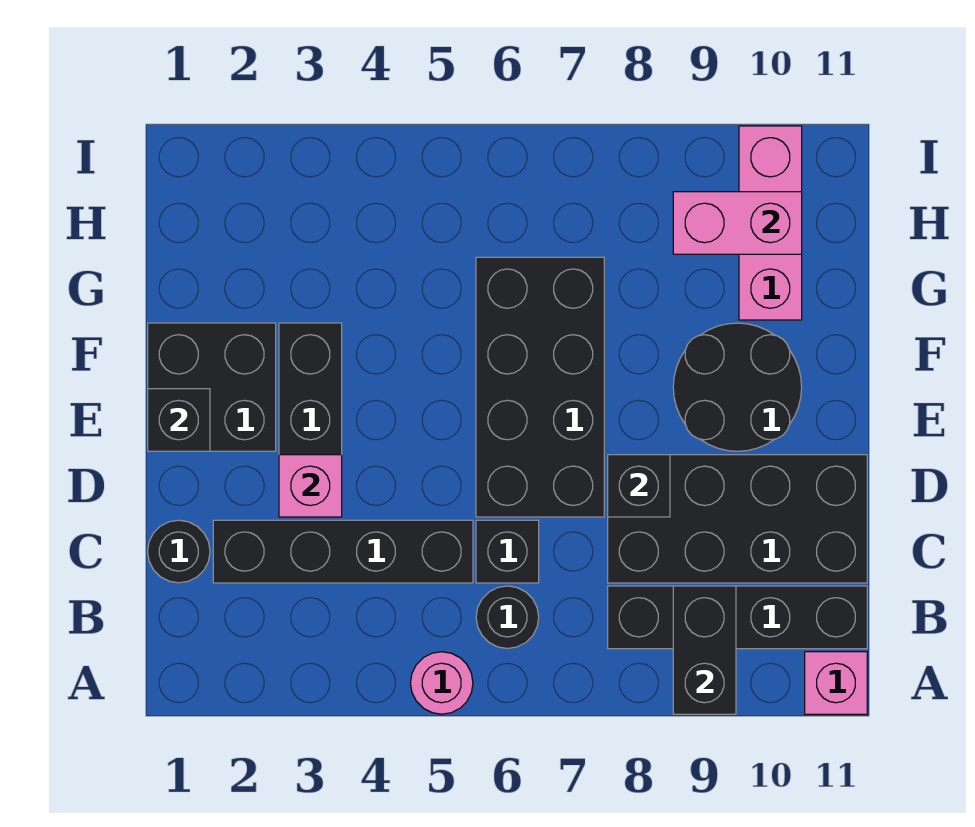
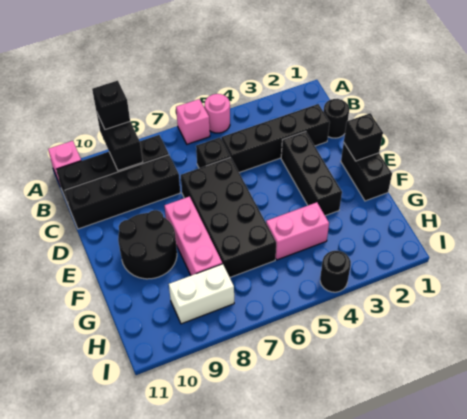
black 1x1 round brick [476,586,539,649] -> black 1x1 round brick moved to [320,251,351,292]
black 2x4 brick [608,455,867,583] -> black 1x4 brick [65,155,180,229]
pink 1x1 brick [279,455,342,517] -> pink 1x1 brick moved to [176,99,210,144]
black 1x1 brick [608,455,670,517] -> black 1x1 brick moved to [92,81,130,129]
black 2x2 brick [148,323,276,451] -> black 1x2 brick [341,143,392,201]
pink 1x3 brick [739,126,802,320] -> pink 1x3 brick moved to [165,197,222,275]
none -> white 1x2 brick [169,264,234,324]
pink 1x2 brick [673,192,802,254] -> pink 1x2 brick moved to [266,202,329,260]

